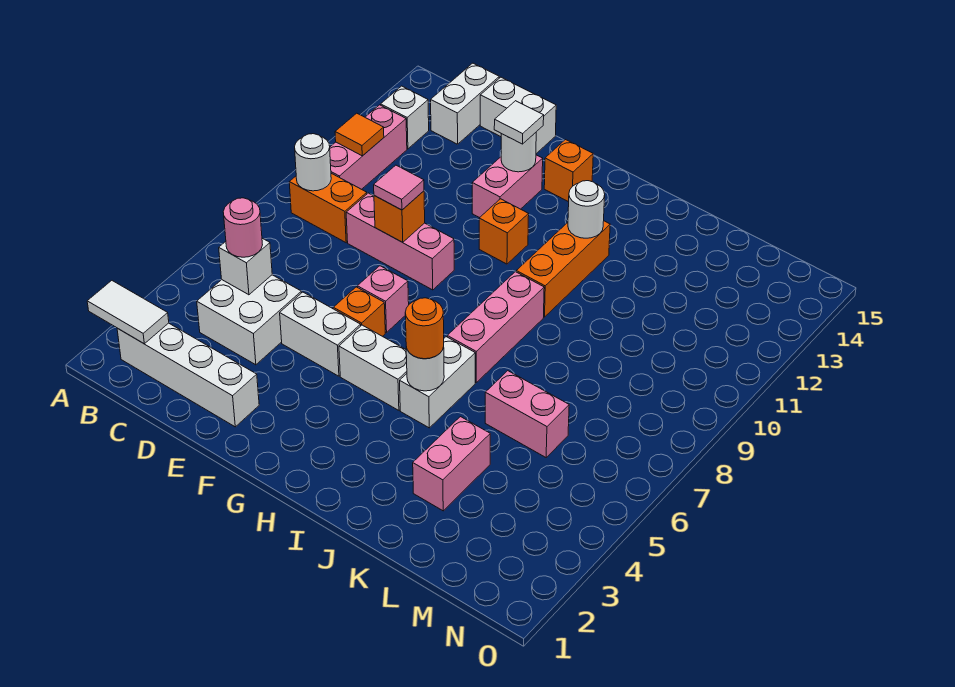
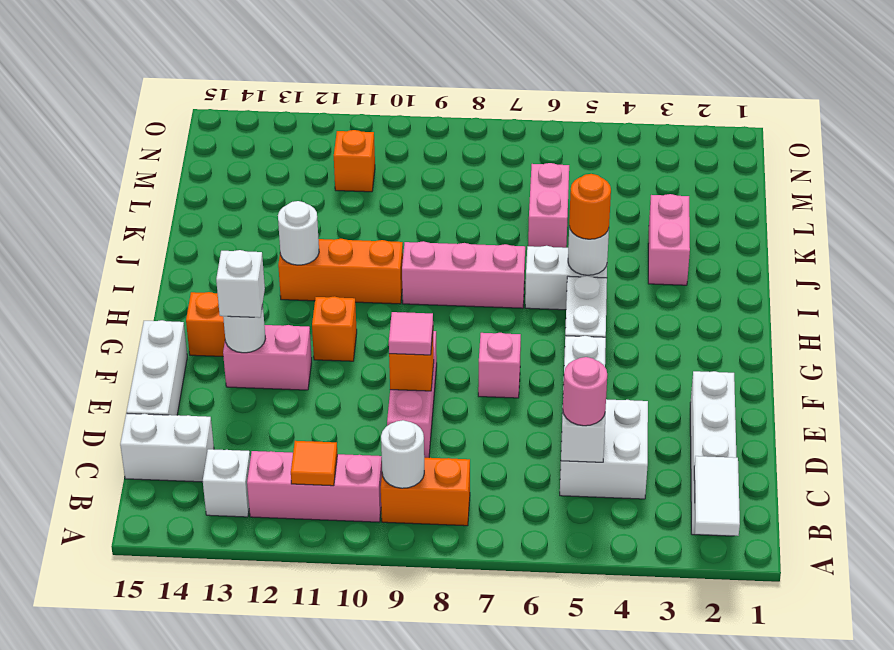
orange 1x2 brick [289,173,367,243] -> orange 1x2 brick turned to [381,458,470,526]
white 1x2 brick [480,77,556,154] -> white 1x3 brick [127,320,187,415]
orange 1x1 brick [333,287,385,336] -> orange 1x1 brick moved to [334,130,375,192]
white 1x1 tile [494,101,544,144] -> white 1x1 brick [216,250,265,318]
pink 1x2 brick [413,417,490,511] -> pink 1x2 brick turned to [648,194,690,285]

